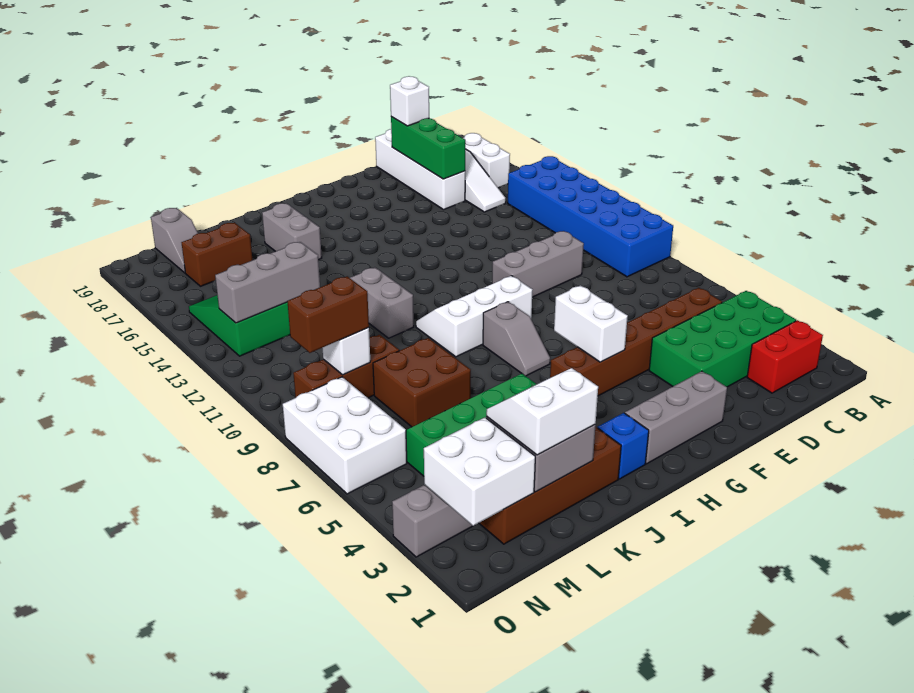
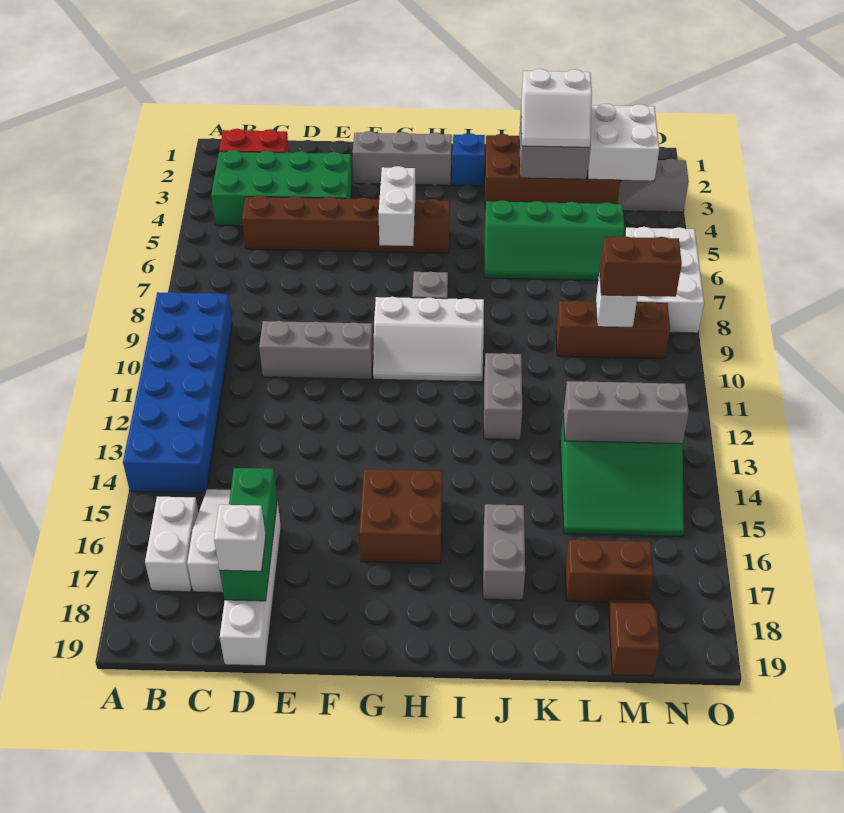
brown 2x2 brick [373,338,471,427] -> brown 2x2 brick moved to [359,469,443,564]
grey 1x2 slope [151,208,198,273] -> brown 1x2 slope [608,599,660,676]

